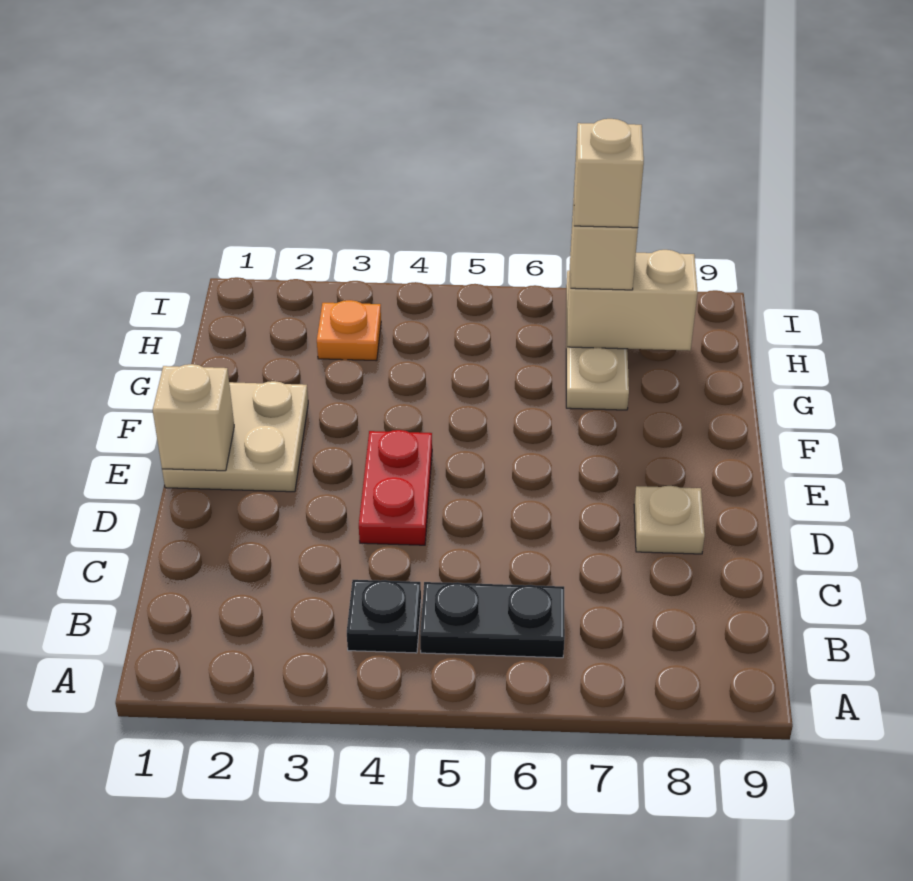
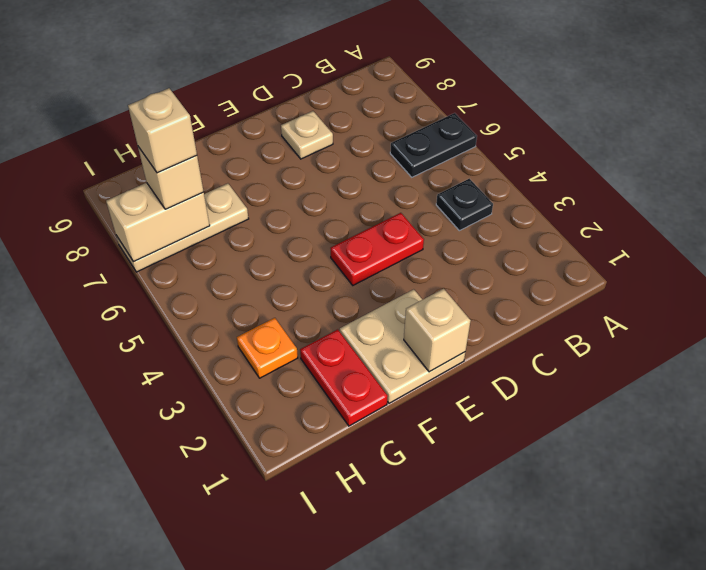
black 1x2 plate [420,582,565,658] -> black 1x2 plate turned to [390,113,477,177]
none -> red 1x2 plate [300,329,388,426]
tan 1x2 brick [567,250,698,351] -> tan 1x2 brick turned to [106,183,210,262]

